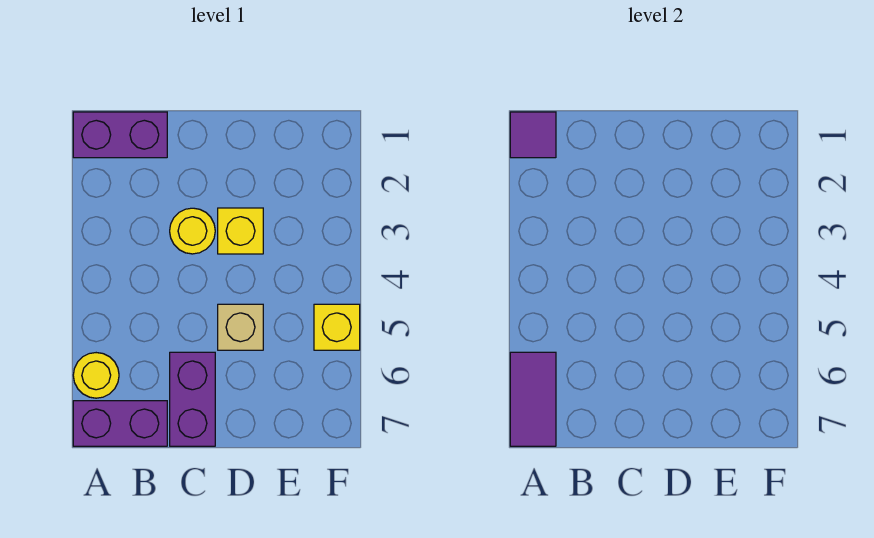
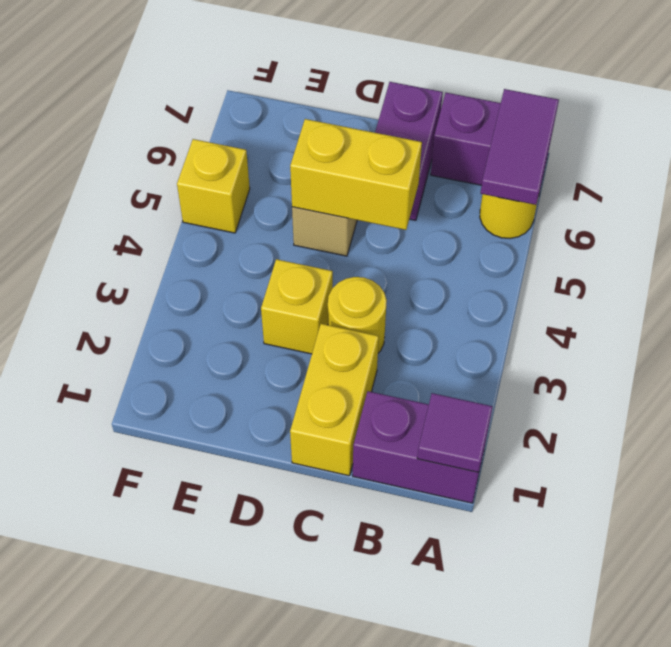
none -> yellow 1x2 brick [290,324,379,476]
none -> yellow 1x2 brick [290,119,422,230]

